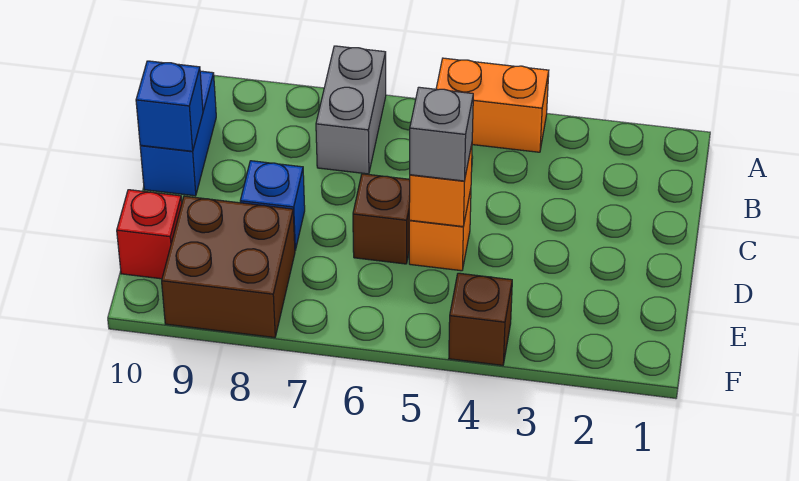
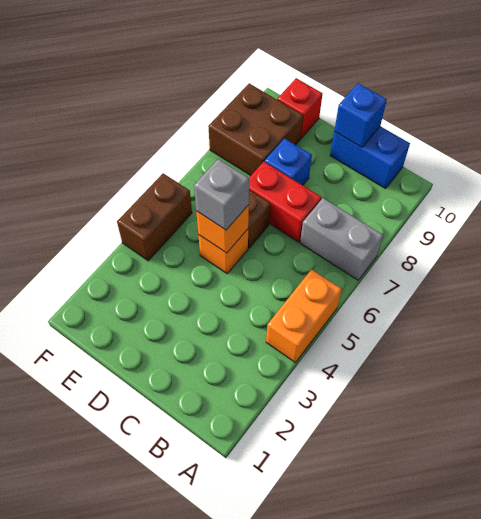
none -> red 1x2 brick [249,162,321,242]
brown 1x1 brick [449,273,512,365] -> brown 1x2 brick [117,173,192,261]

